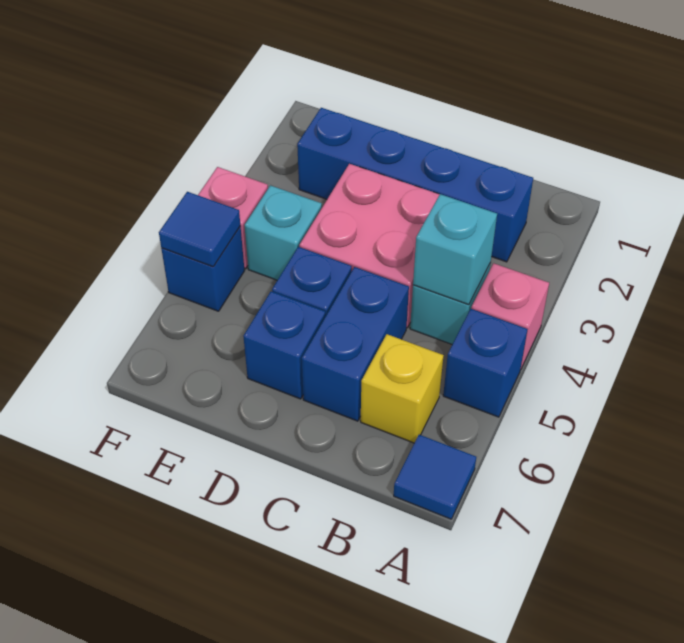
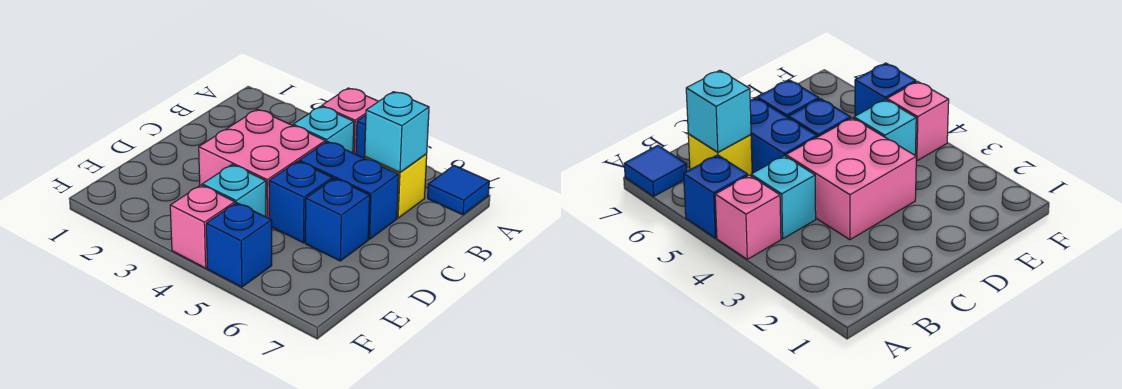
blue 1x4 brick [297,108,533,262] -> none
cyan 1x1 brick [413,194,497,305] -> cyan 1x1 brick moved to [365,92,429,173]
blue 1x1 tile [159,192,240,267] -> none

